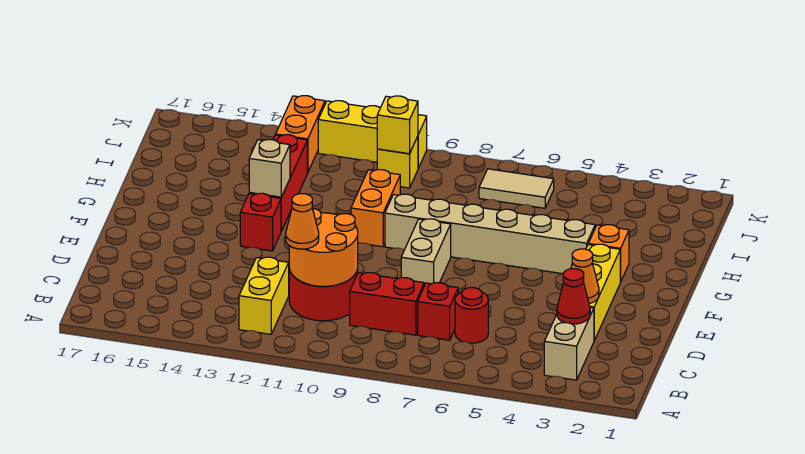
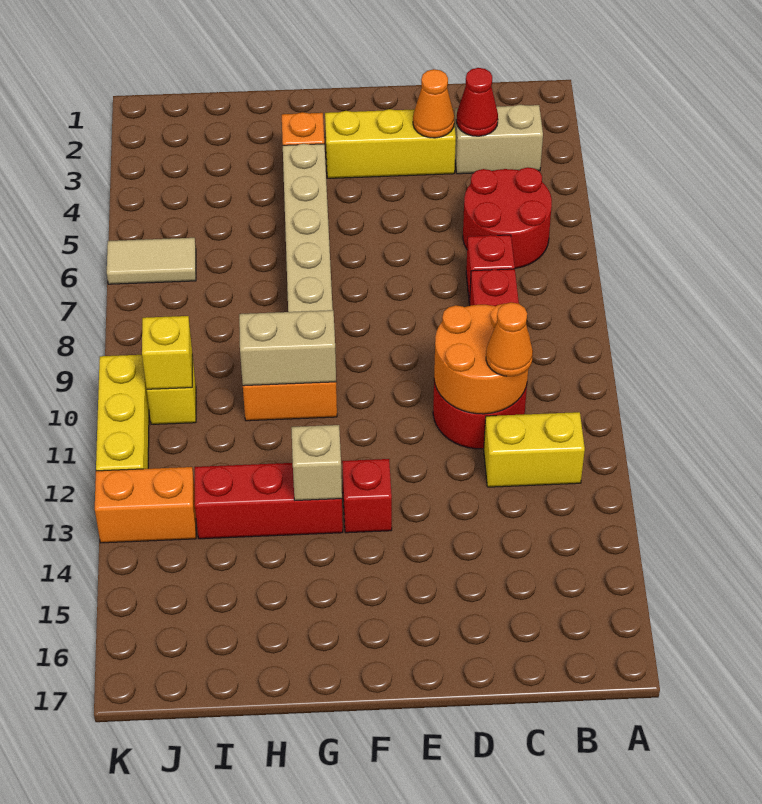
red 1x1 round brick [455,288,488,343] -> red 2x2 round brick [463,167,552,268]
tan 1x2 brick [401,219,451,286] -> tan 1x2 brick moved to [239,310,336,386]
tan 1x2 tile [479,169,554,208] -> tan 1x2 tile turned to [107,238,196,284]

